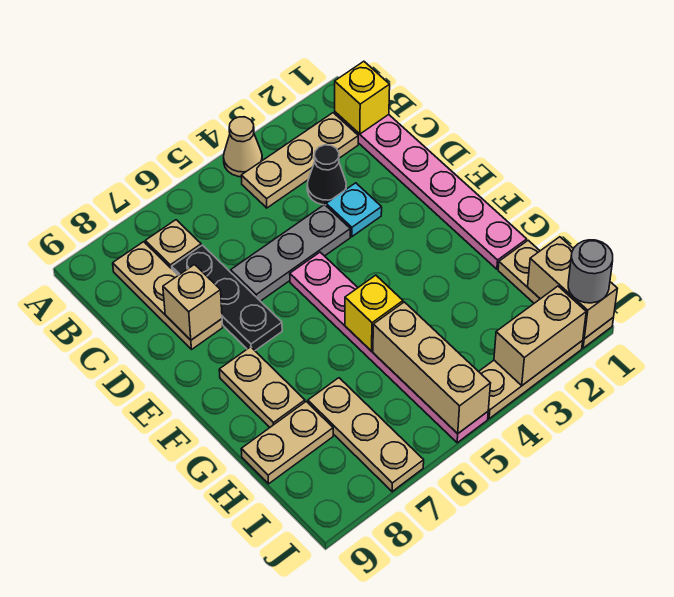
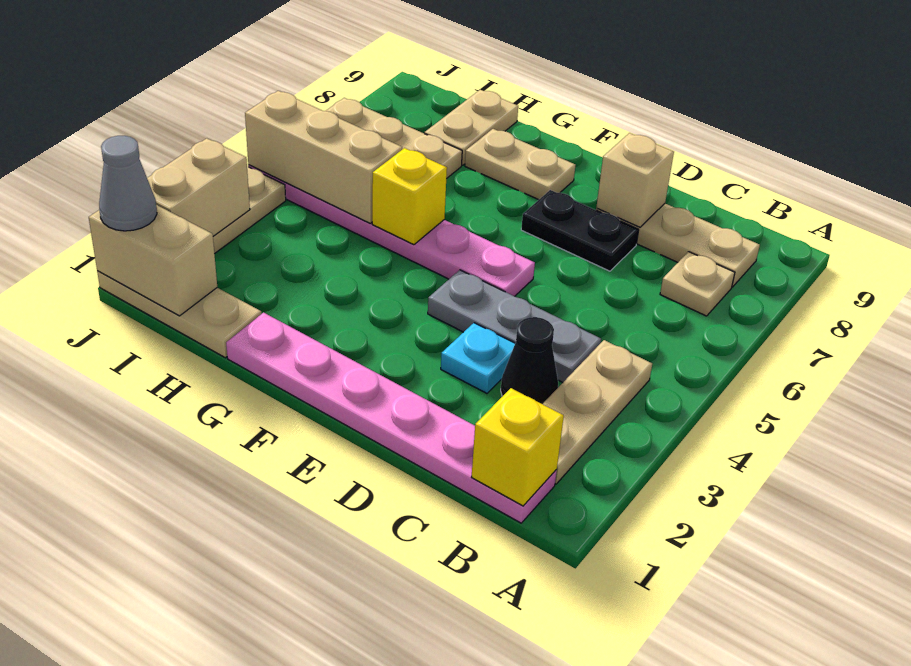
tan 1x1 cone [224,117,262,177] -> none
black 1x3 plate [172,245,282,350] -> black 1x2 plate [521,190,639,271]
grey 1x3 plate [231,205,350,301] -> grey 1x3 plate turned to [428,270,601,382]
grey 1x1 round brick [568,240,613,303] -> grey 1x1 cone [99,136,157,231]

